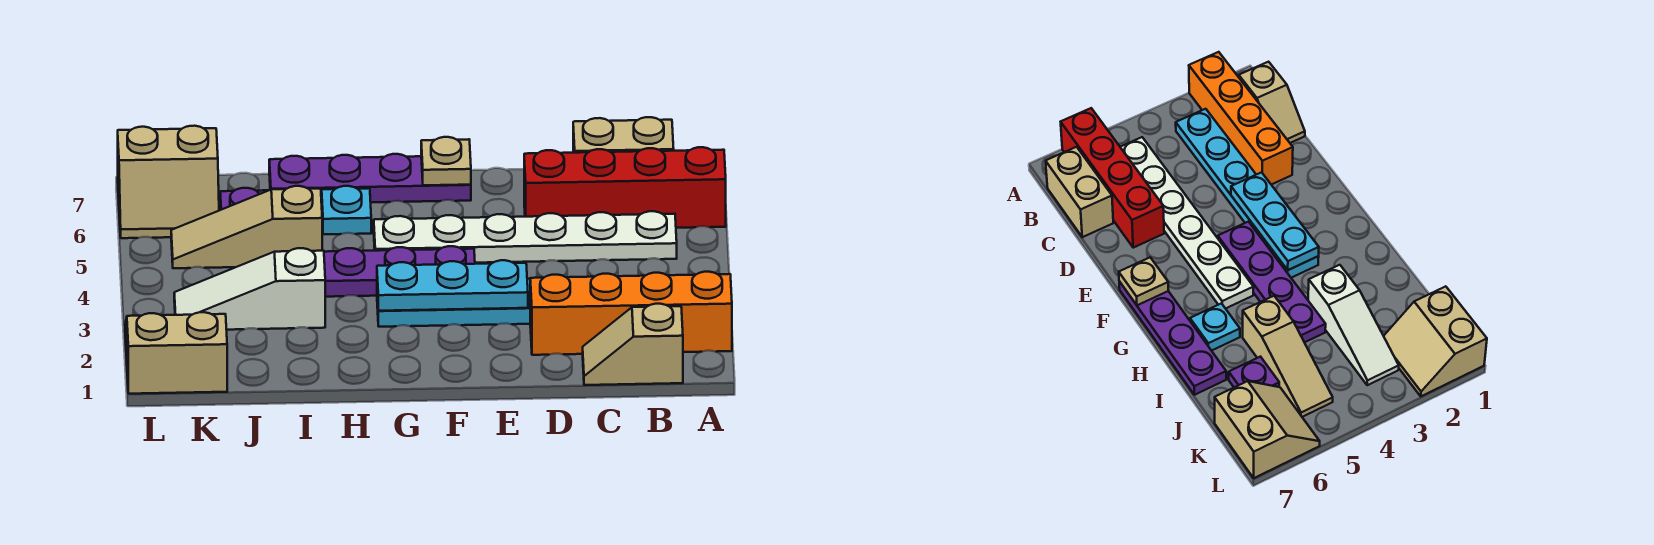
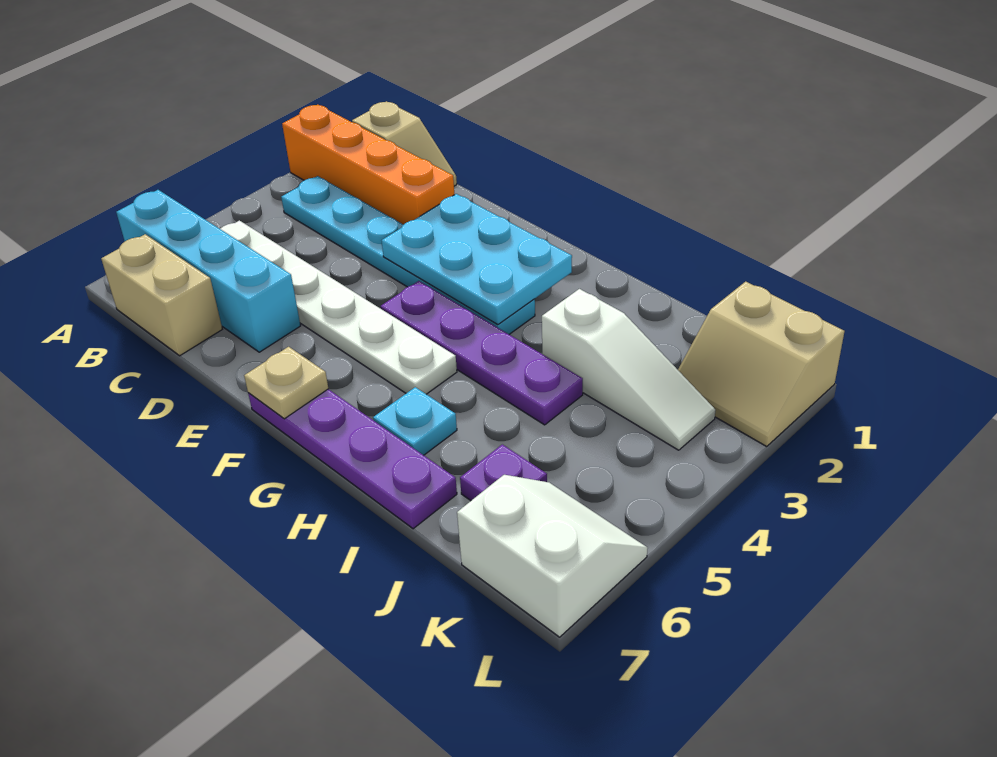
red 1x4 brick [524,147,726,228] -> cyan 1x4 brick [116,190,300,352]
cyan 1x3 plate [377,260,528,311] -> cyan 2x3 plate [382,194,572,325]
tan 1x3 slope [171,186,322,268] -> none
tan 2x2 slope [118,126,219,238] -> white 2x2 slope [457,475,648,637]

